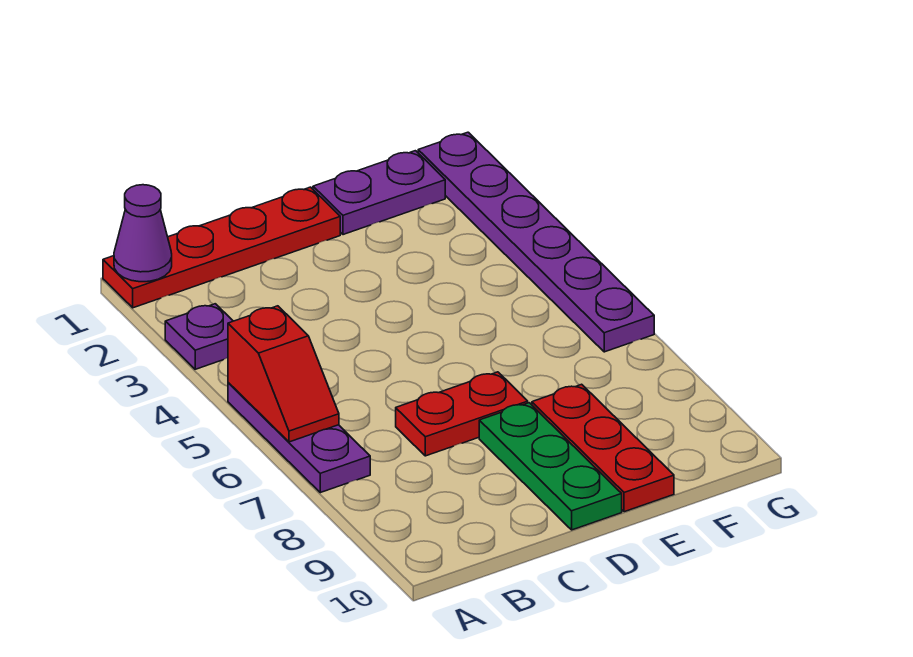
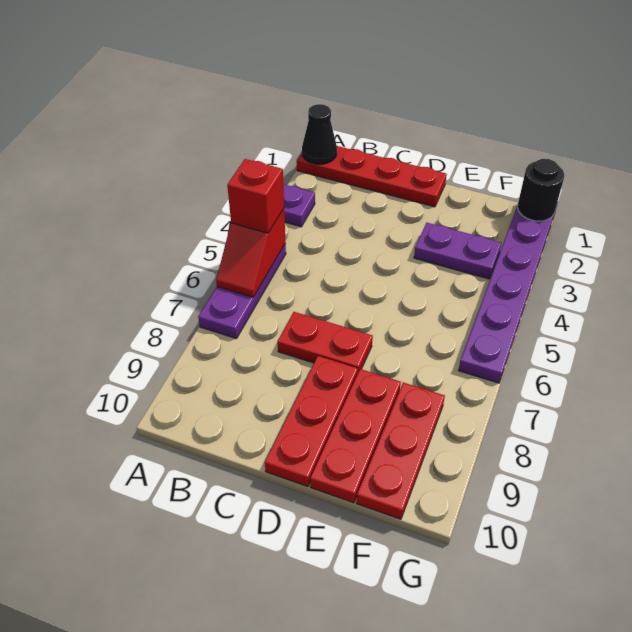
purple 1x1 cone [114,185,172,282] -> black 1x1 cone [302,104,337,164]
none -> red 1x1 brick [227,159,284,233]
green 1x3 plate [479,403,622,530] -> red 1x3 plate [265,356,358,487]
purple 1x2 plate [313,151,445,235] -> purple 1x2 plate moved to [414,223,501,279]
none -> red 1x3 plate [356,382,445,519]
none -> black 1x1 round brick [518,159,564,221]

